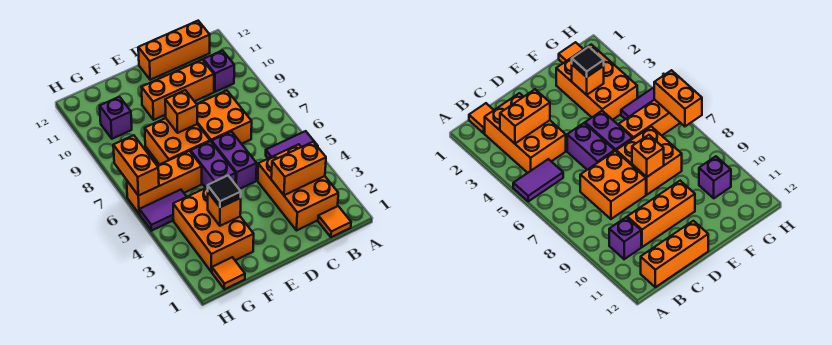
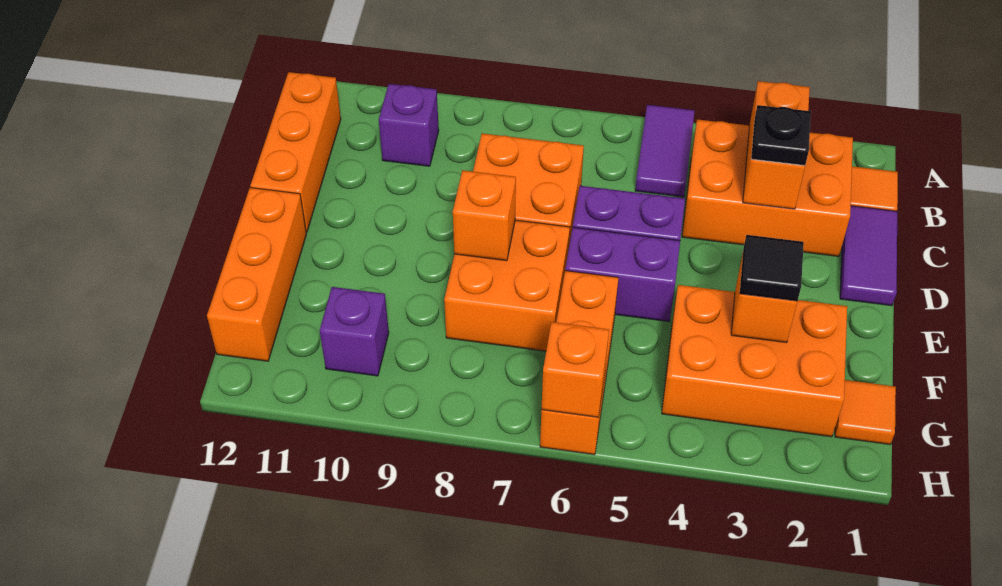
none -> black 1x1 plate [751,105,811,165]
orange 1x3 brick [142,60,214,120] -> orange 1x3 brick moved to [207,188,306,361]
purple 1x2 tile [139,190,187,231] -> purple 1x2 tile moved to [840,206,897,306]
orange 1x2 brick [113,135,159,196] -> orange 1x1 brick [541,322,609,417]

